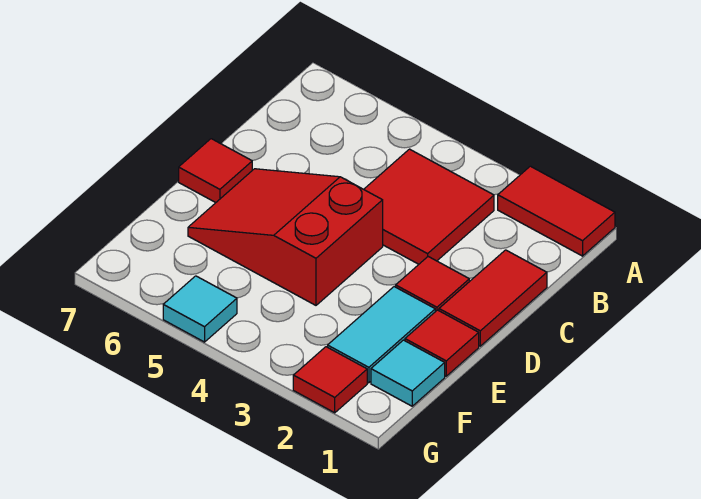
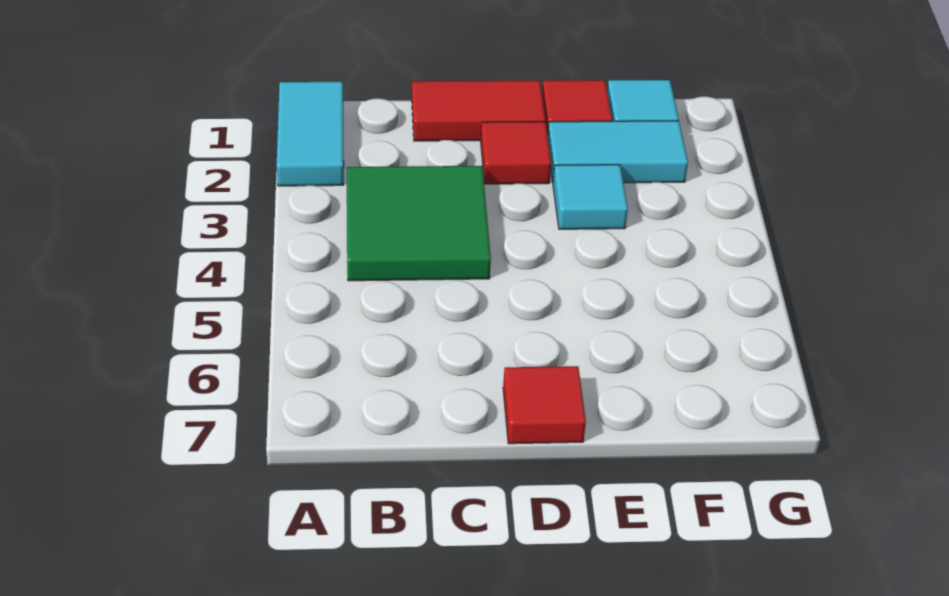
red 1x2 tile [498,166,615,256] -> cyan 1x2 tile [277,82,344,186]
red 2x2 tile [364,149,494,264] -> green 2x2 tile [347,166,491,281]
red 2x3 slope [188,169,383,305] -> none
red 1x1 tile [293,347,367,413] -> none
cyan 1x1 tile [163,276,237,342] -> cyan 1x1 tile moved to [553,165,628,229]

